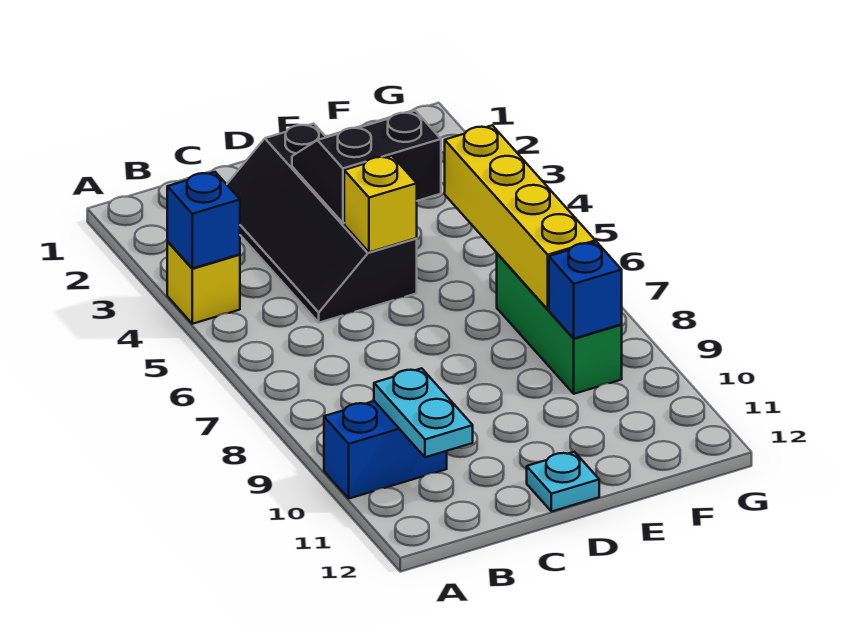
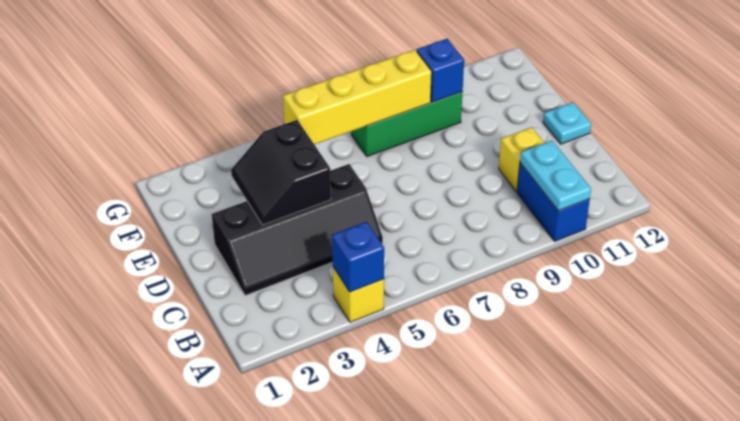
cyan 1x2 plate [374,368,473,457] -> cyan 1x2 plate turned to [520,141,591,211]
yellow 1x1 brick [344,156,417,252] -> yellow 1x1 brick moved to [499,127,544,192]

